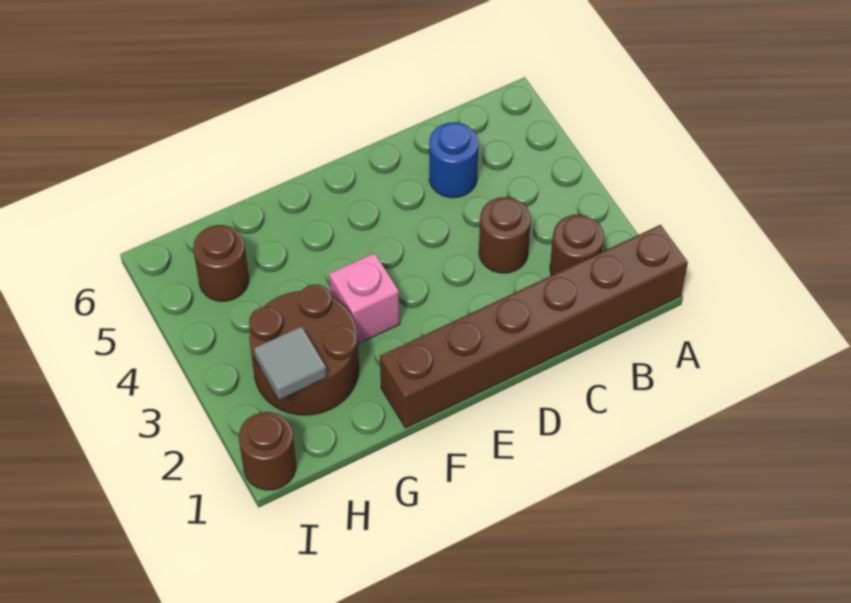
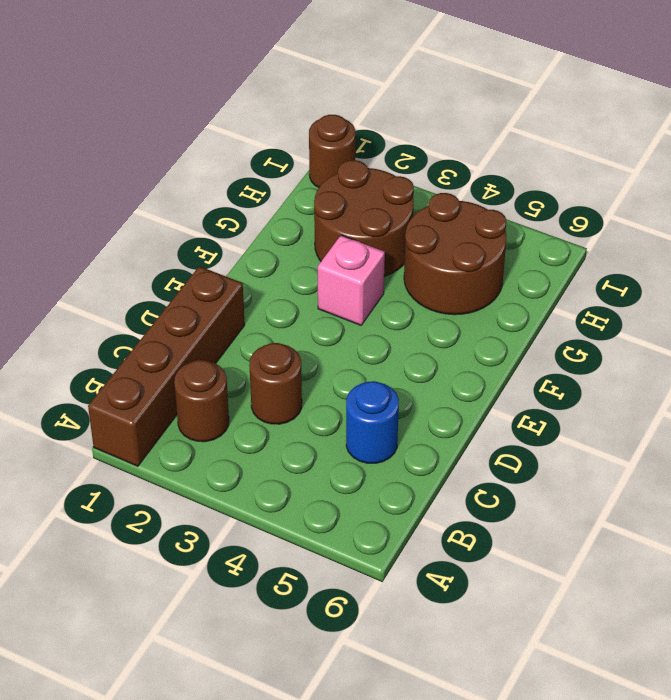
brown 1x6 brick [380,225,688,428] -> brown 1x4 brick [88,266,245,466]
grey 1x1 tile [254,327,327,400] -> none
brown 1x1 round brick [193,225,249,301] -> brown 2x2 round brick [404,193,506,315]

